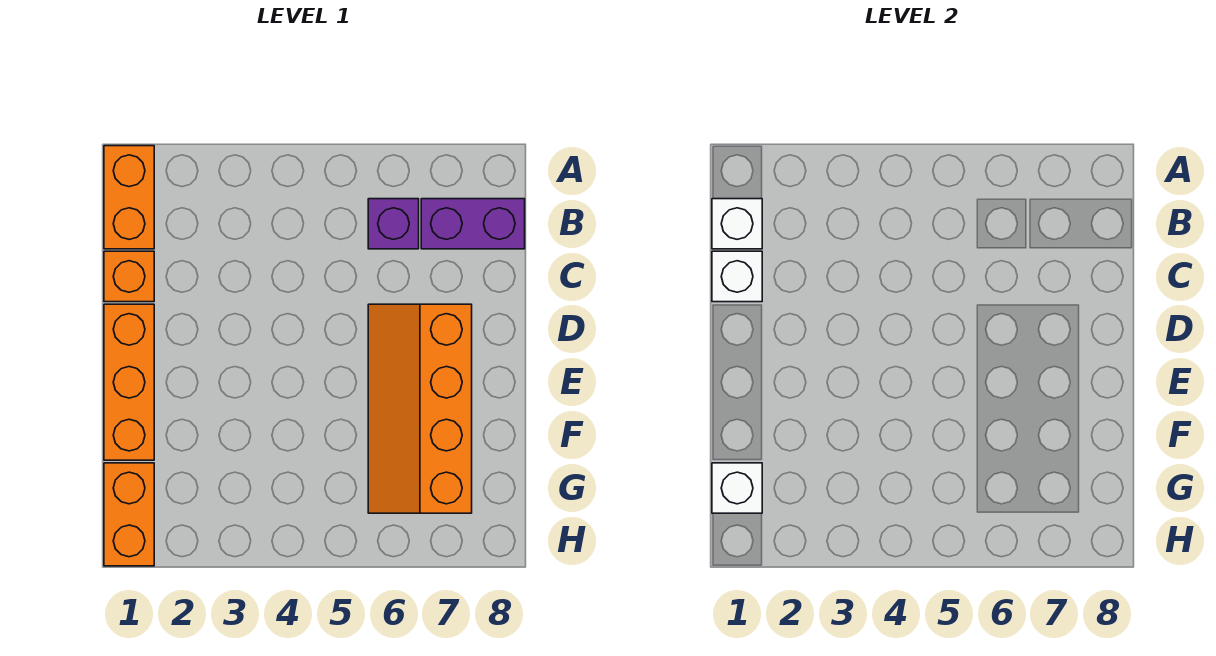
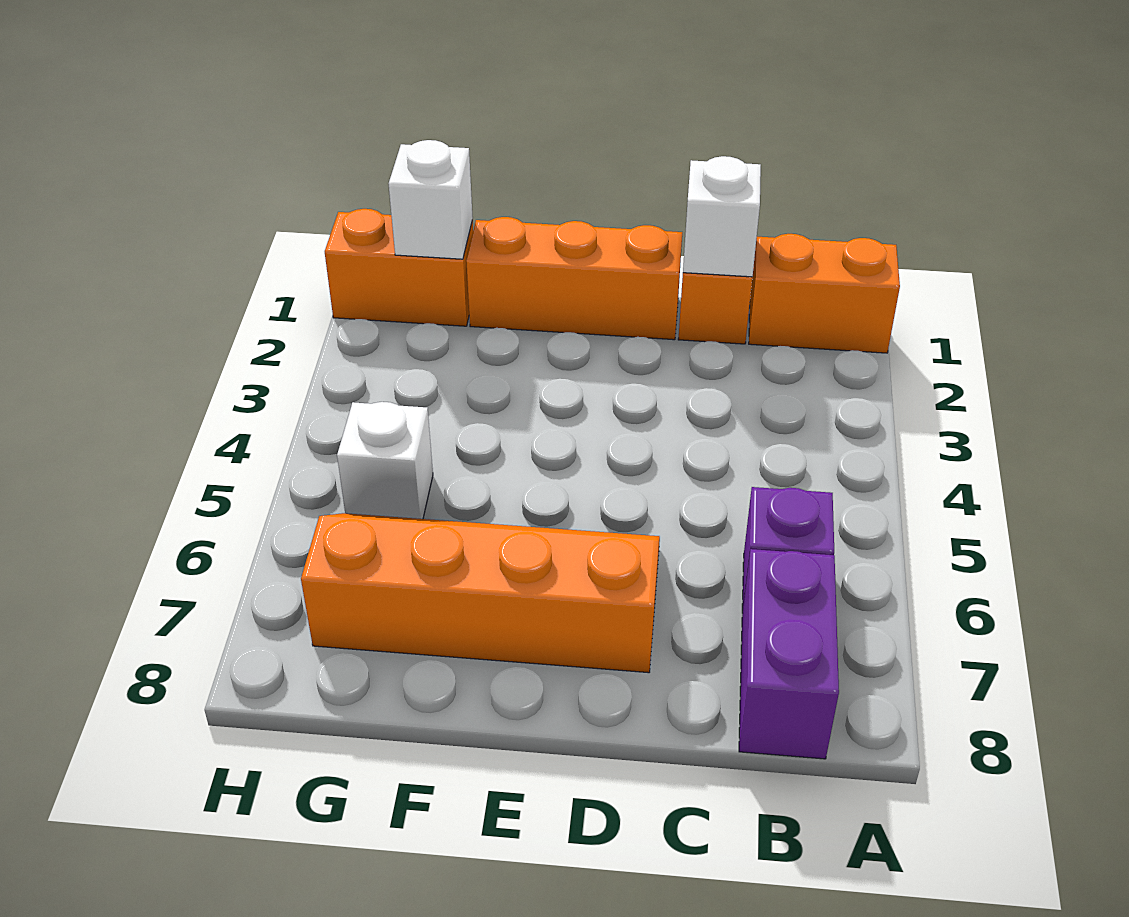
white 1x1 brick [712,199,762,249] -> white 1x1 brick moved to [337,402,433,519]

